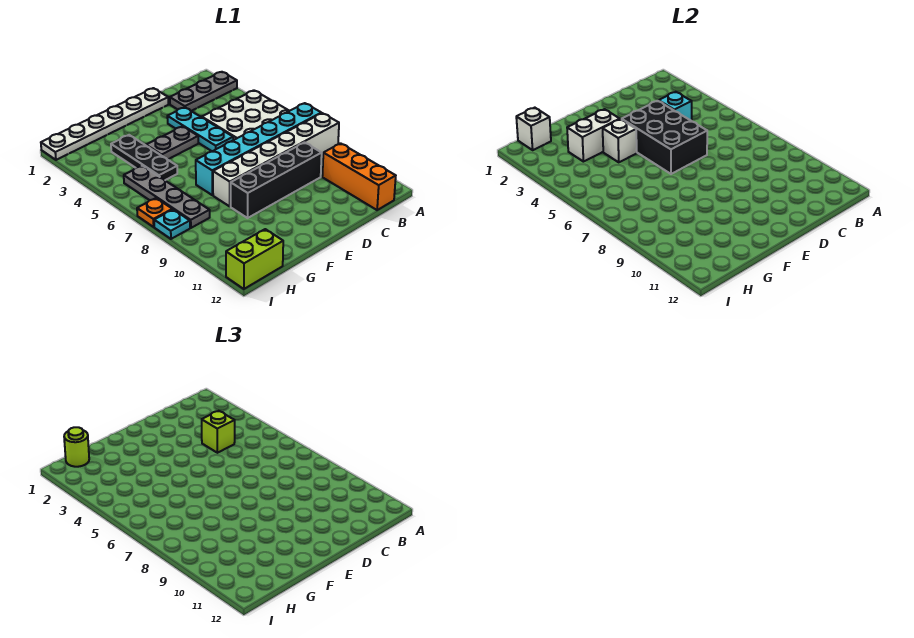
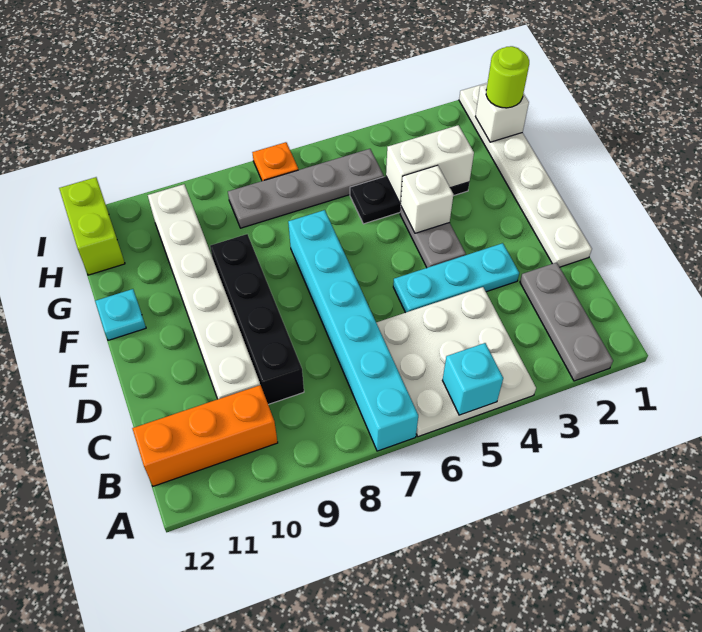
white 1x6 brick [213,113,339,206] -> white 1x6 brick moved to [148,184,260,399]
cyan 1x1 brick [659,92,692,121] -> cyan 1x1 brick moved to [442,343,503,415]
lime 1x1 brick [202,411,235,453] -> none
black 2x3 brick [622,101,707,174] -> none
white 1x2 brick [567,109,620,162] -> white 1x2 brick turned to [386,125,474,203]
cyan 1x1 plate [154,210,190,239] -> cyan 1x1 plate moved to [95,289,146,340]

